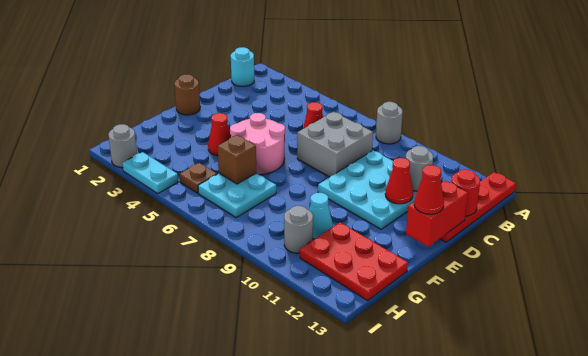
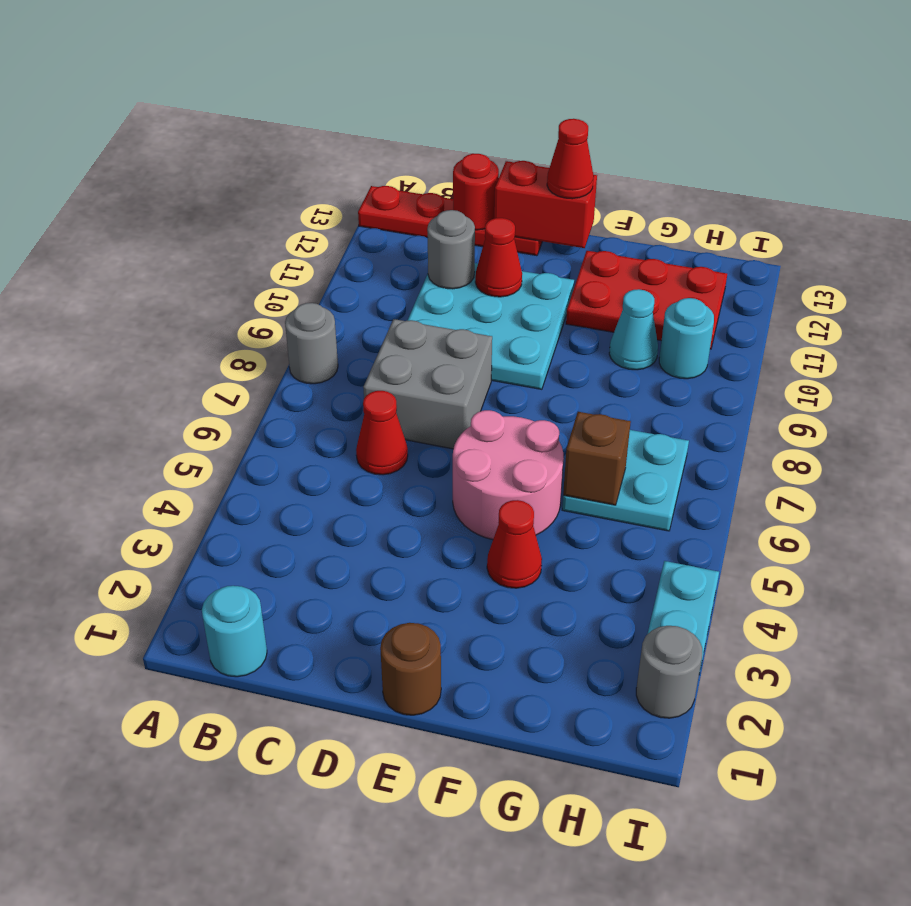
red 2x3 plate [300,222,408,300] -> red 2x3 plate turned to [566,251,727,349]
brown 1x1 plate [179,163,217,193] -> none
grey 1x1 round brick [284,206,313,253] -> cyan 1x1 round brick [659,298,714,379]

